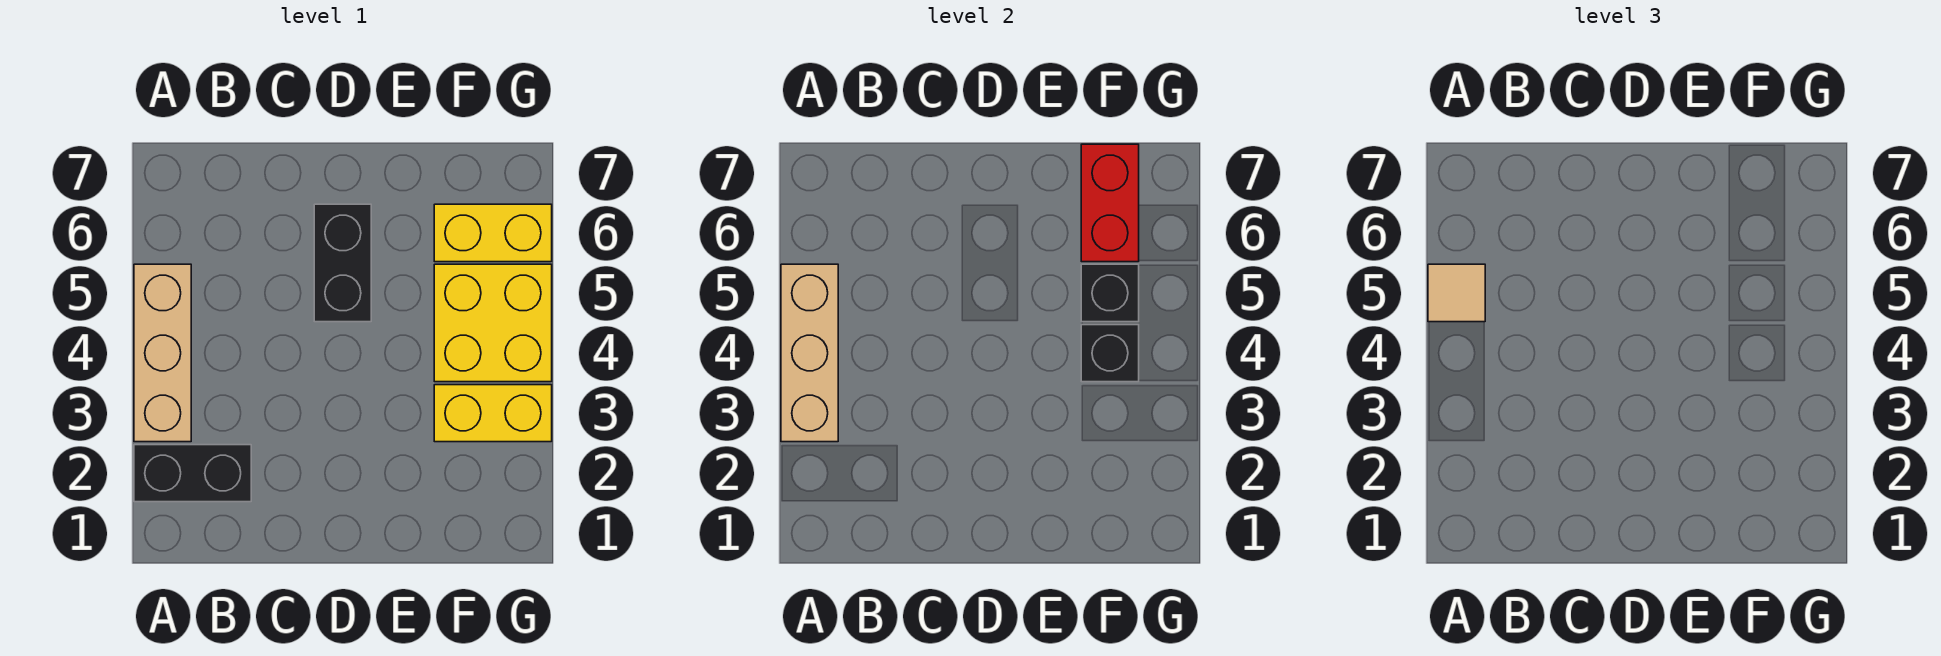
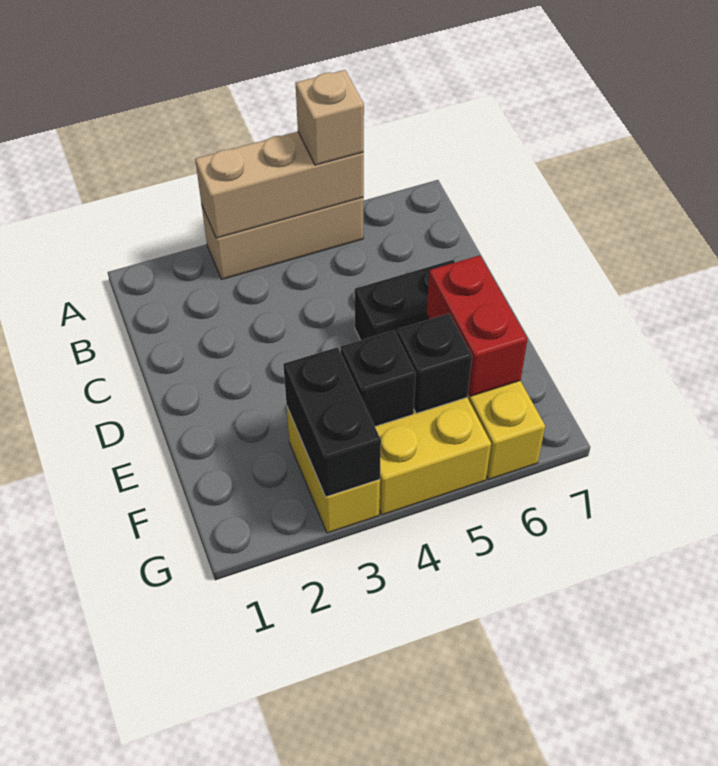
black 1x2 brick [134,445,251,502] -> black 1x2 brick moved to [283,347,381,497]
tan 1x1 tile [1428,264,1485,322] -> tan 1x1 brick [295,70,364,165]
red 1x2 brick [1081,144,1139,262] -> red 1x2 brick turned to [427,255,527,396]

